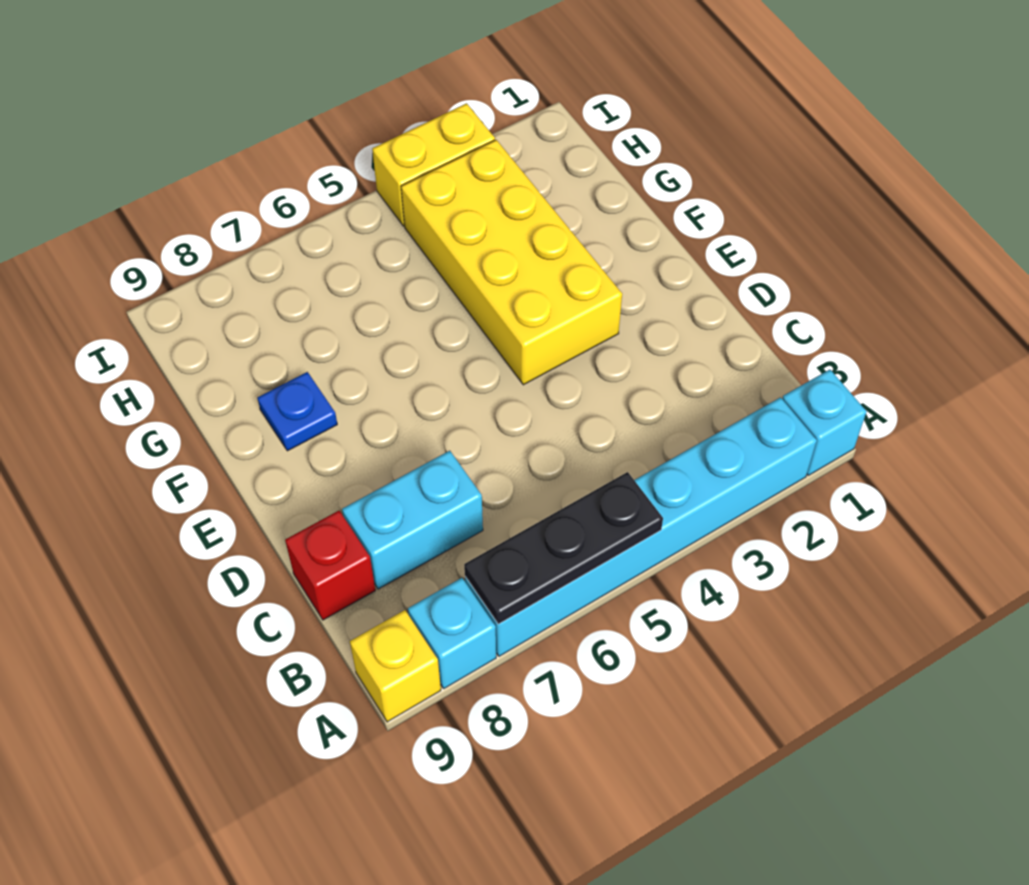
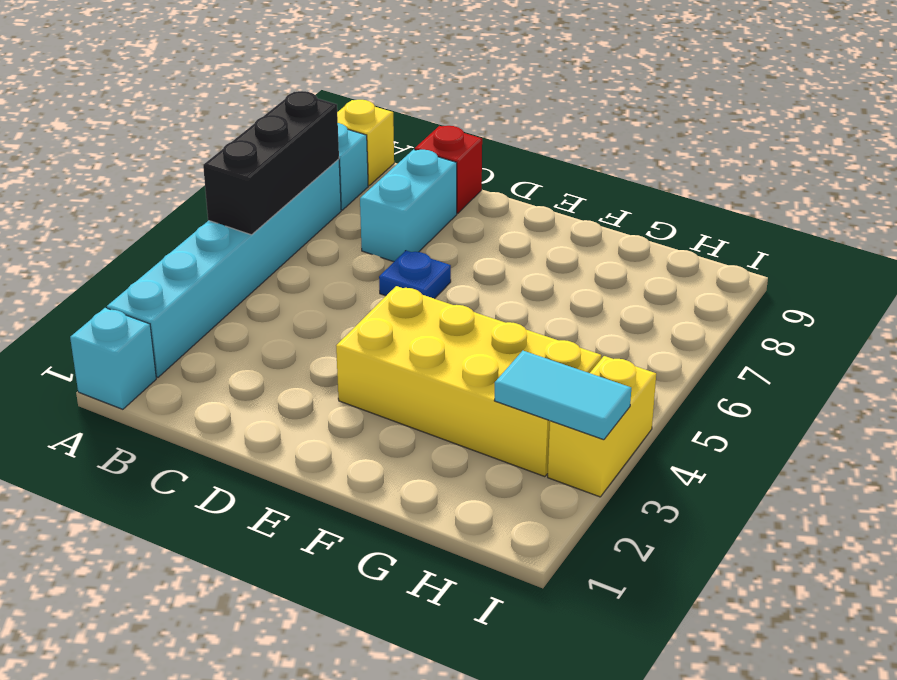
black 1x3 plate [464,472,663,624] -> black 1x3 brick [203,91,339,235]
blue 1x1 plate [257,372,337,451] -> blue 1x1 plate moved to [379,251,451,299]
none -> cyan 1x2 tile [494,351,631,440]

